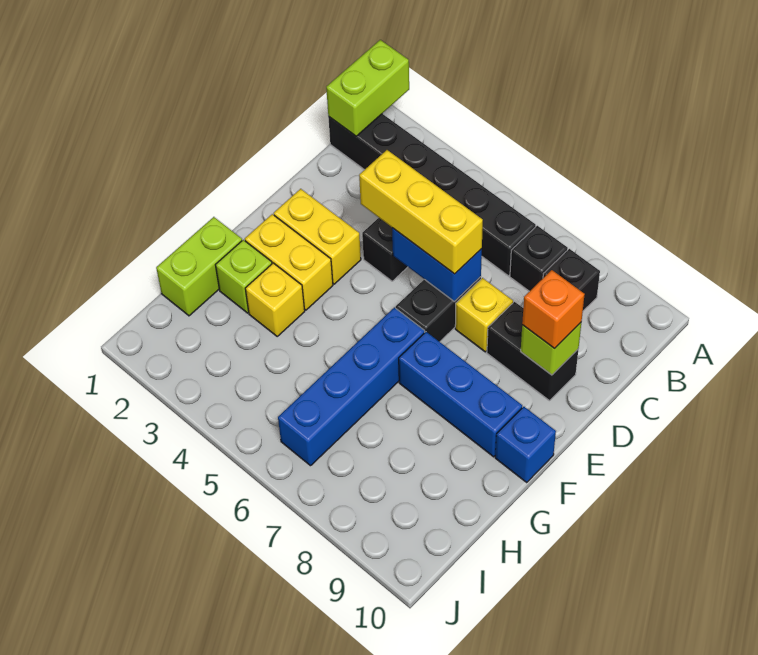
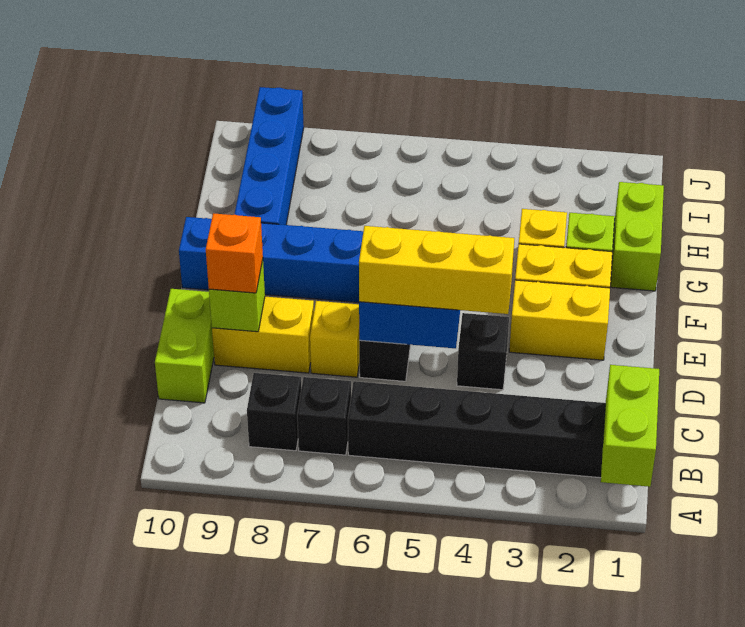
none -> lime 1x2 brick [155,289,214,403]
black 1x2 brick [487,302,578,401] -> yellow 1x2 brick [212,297,314,373]
blue 1x4 brick [278,308,425,466] -> blue 1x4 brick moved to [234,87,304,225]

